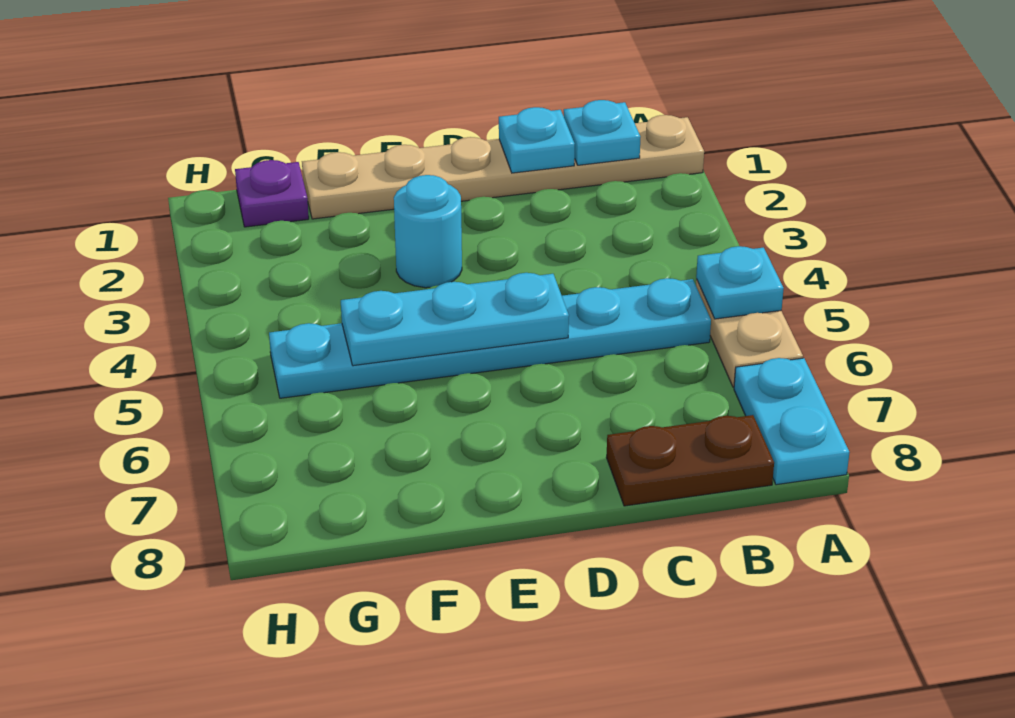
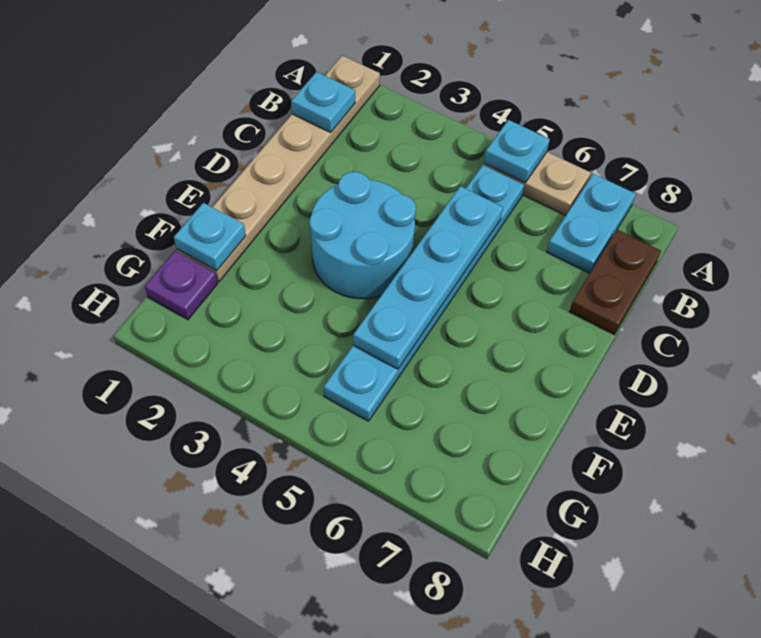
cyan 1x2 plate [734,358,850,485] -> cyan 1x2 plate turned to [547,174,636,273]
cyan 1x1 plate [499,107,575,173] -> cyan 1x1 plate moved to [174,203,246,271]
cyan 1x3 plate [341,273,569,366] -> cyan 1x4 plate [353,186,503,369]
cyan 1x1 round brick [394,175,462,288] -> cyan 2x2 round brick [309,172,416,299]

